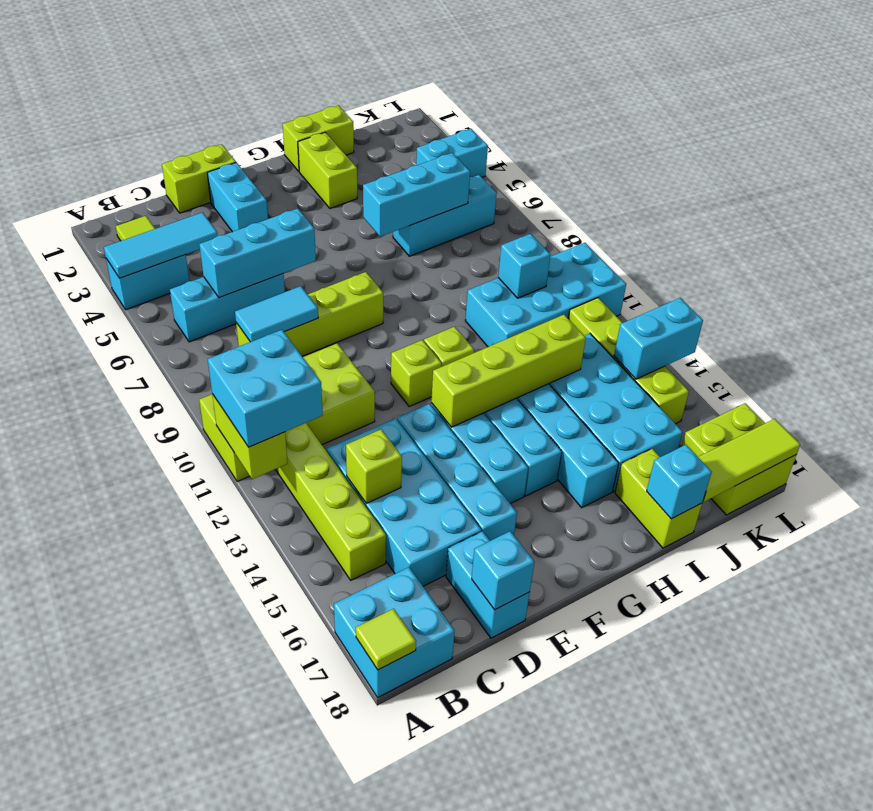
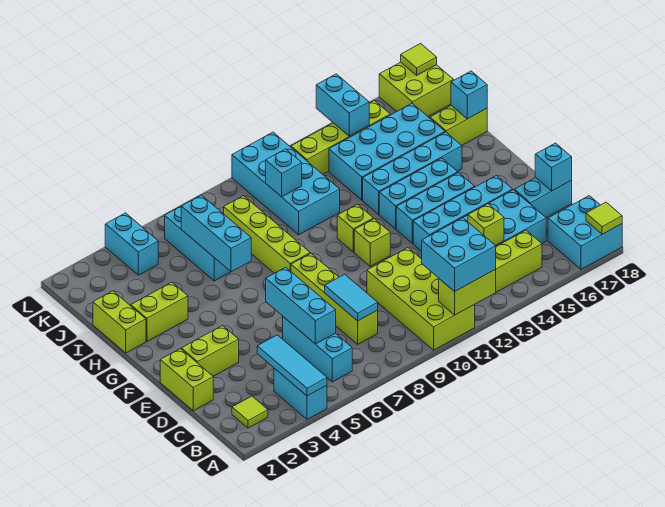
cyan 1x2 brick [207,163,268,232] -> lime 1x2 brick [181,326,239,376]
lime 1x4 brick [431,315,586,427] -> lime 1x4 brick moved to [224,196,310,273]
lime 1x3 tile [698,419,800,502] -> lime 1x1 tile [401,44,437,75]

